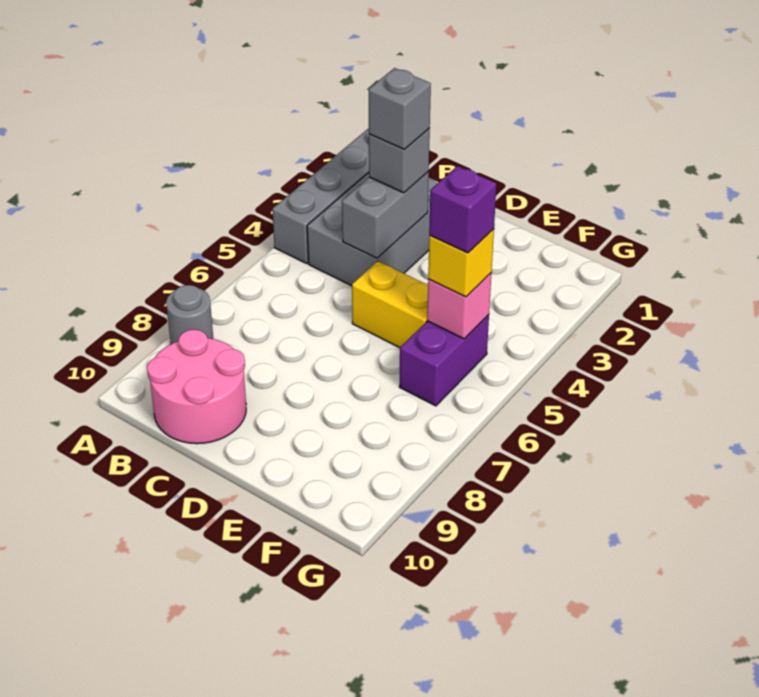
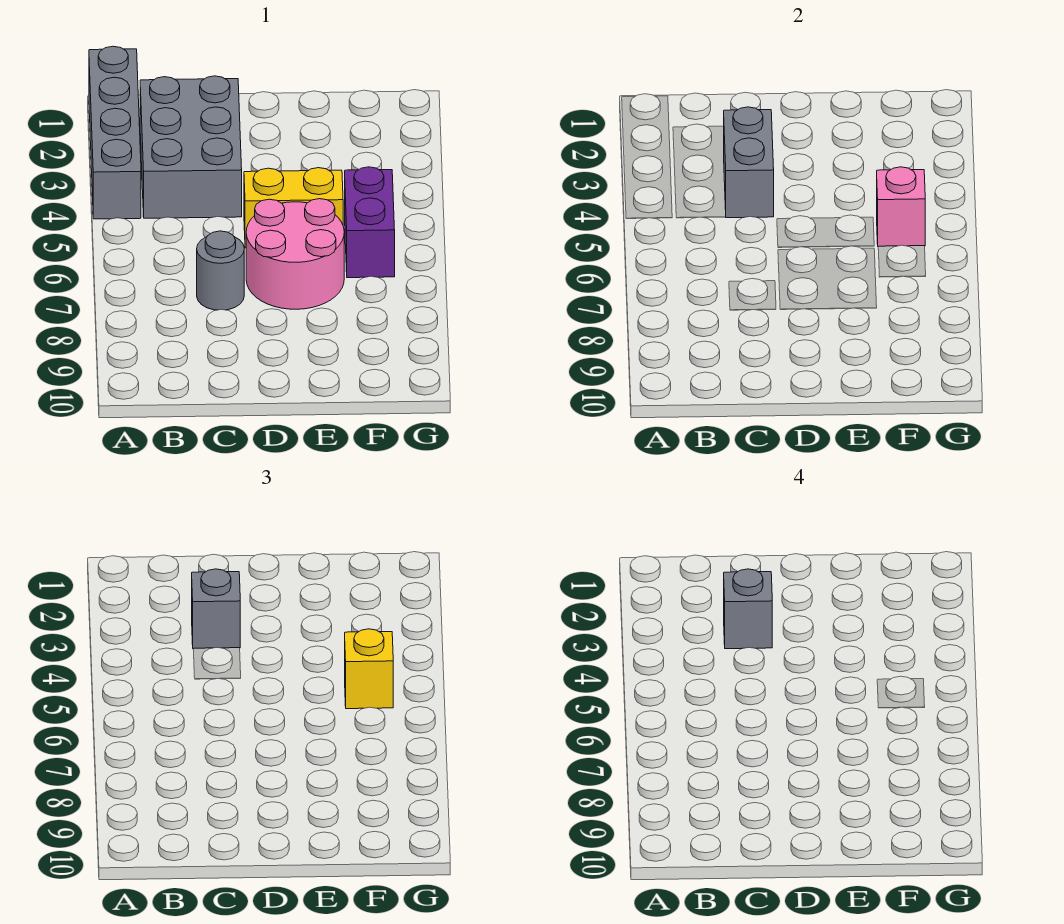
grey 1x1 round brick [166,285,213,344] -> grey 1x1 round brick moved to [197,231,244,310]
pink 2x2 round brick [147,330,246,444] -> pink 2x2 round brick moved to [246,199,344,309]
purple 1x1 brick [429,166,497,253] -> none

